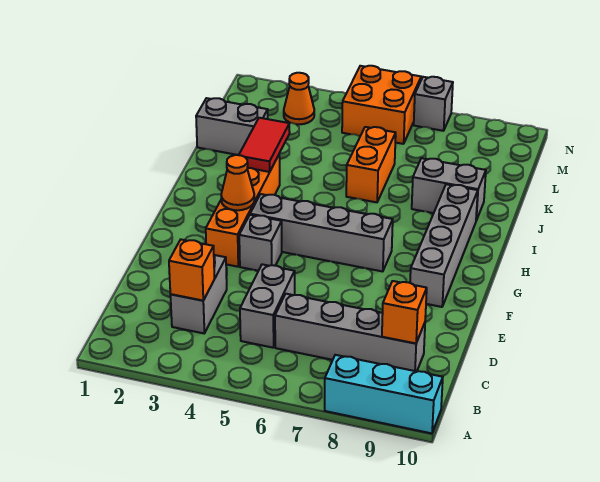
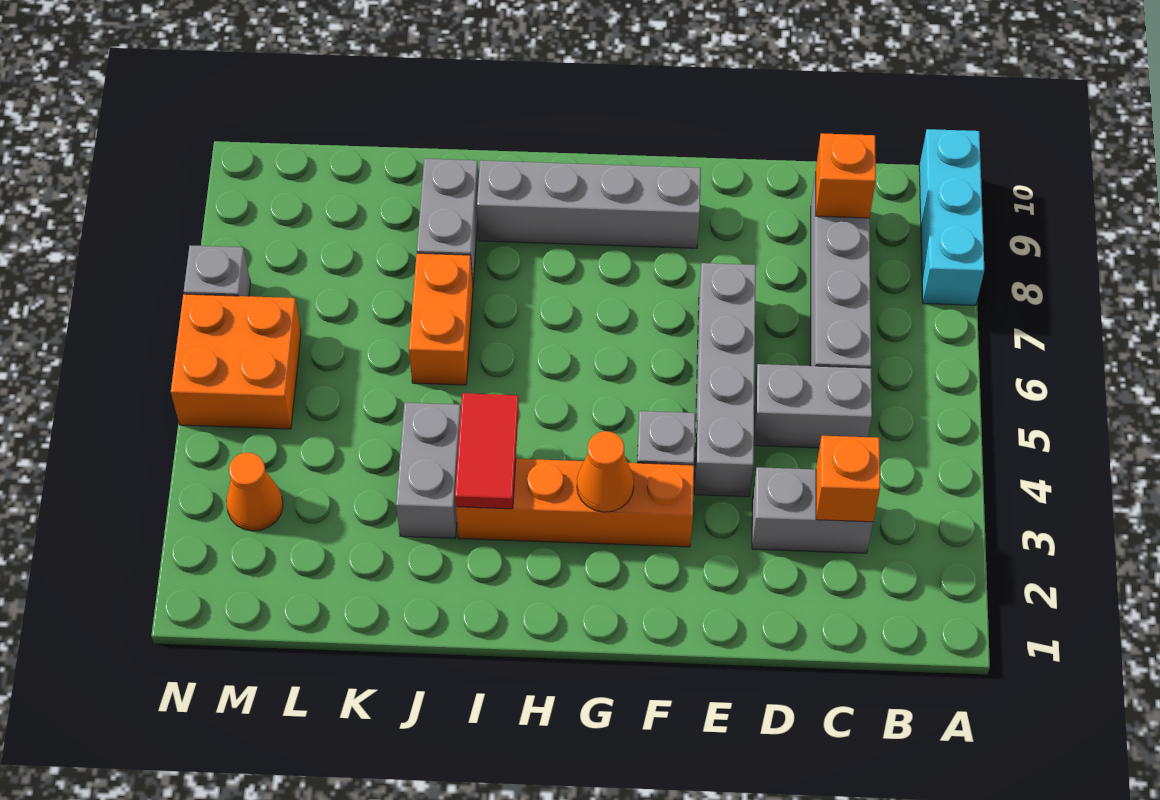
grey 1x4 brick [250,194,393,272] -> grey 1x4 brick moved to [694,263,756,497]
red 1x2 tile [239,118,290,172] -> red 1x2 tile turned to [455,393,519,509]
orange 1x2 brick [346,127,396,202] -> orange 1x2 brick turned to [409,253,473,385]
grey 1x2 brick [196,98,268,155] -> grey 1x2 brick moved to [396,403,461,538]

